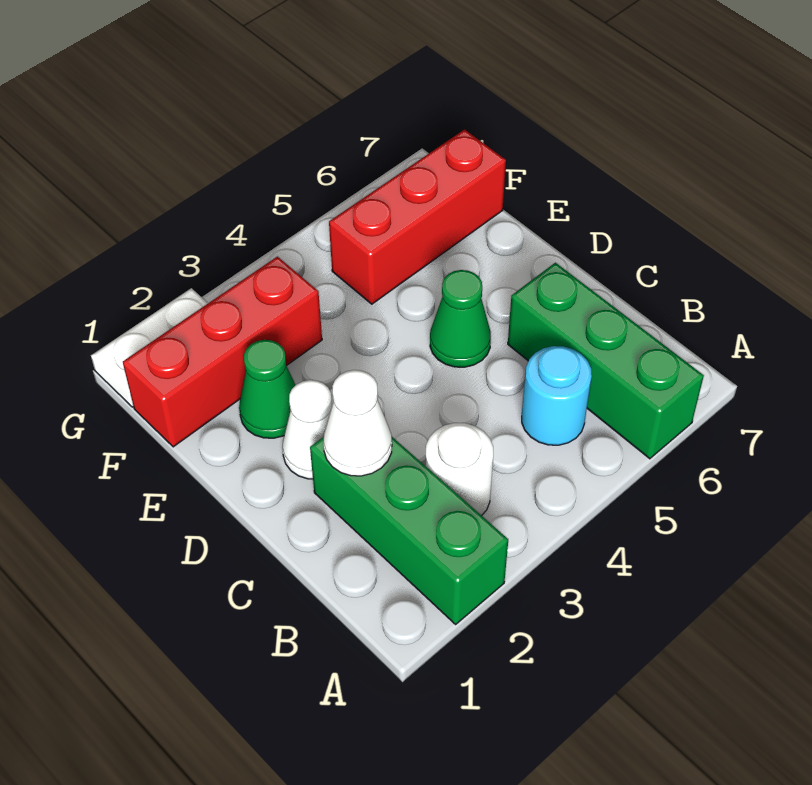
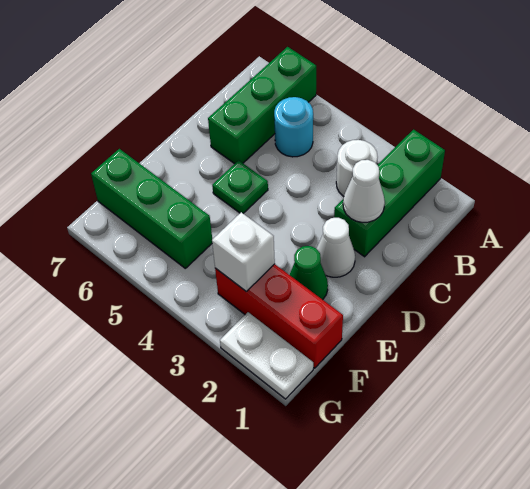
green 1x1 cone [430,270,491,367] -> green 1x1 plate [212,160,268,213]
none -> white 1x1 brick [212,212,275,292]
red 1x3 brick [329,130,506,304] -> green 1x3 brick [91,149,212,268]

